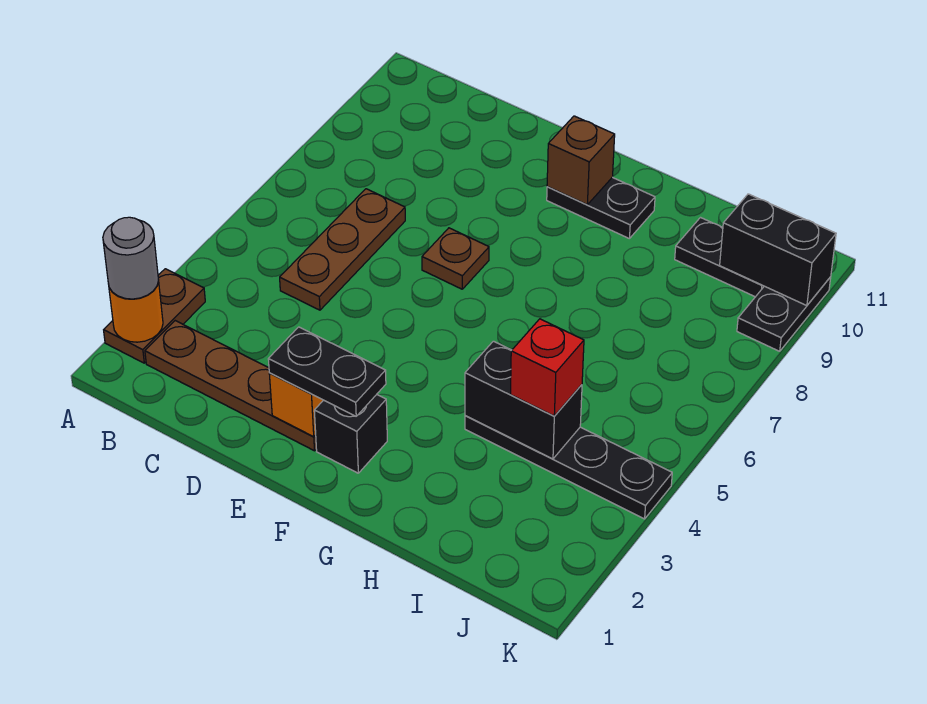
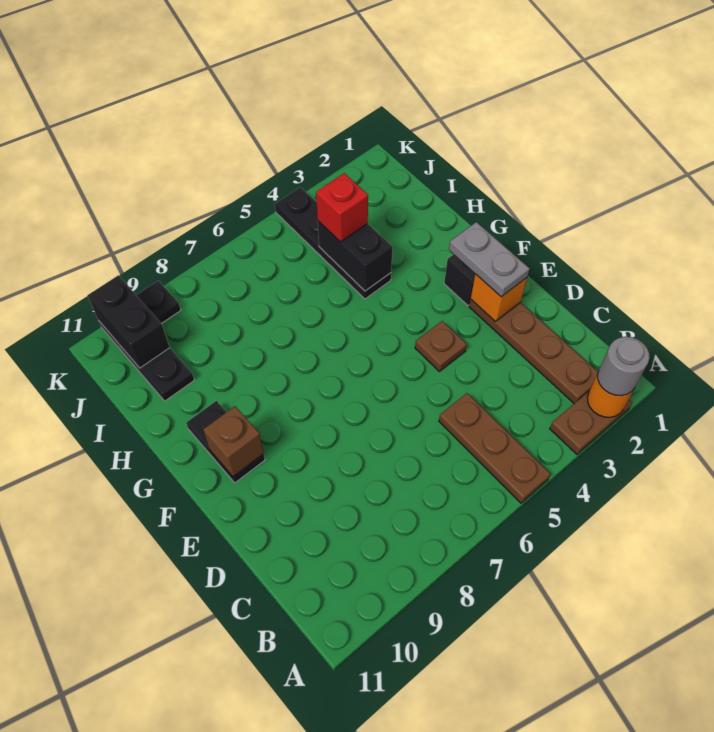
brown 1x3 plate [280,189,405,310] -> brown 1x3 plate turned to [439,393,550,503]
black 1x2 plate [268,327,386,416] -> grey 1x2 plate [449,222,530,297]
brown 1x1 plate [422,228,489,289] -> brown 1x1 plate moved to [415,321,467,371]

